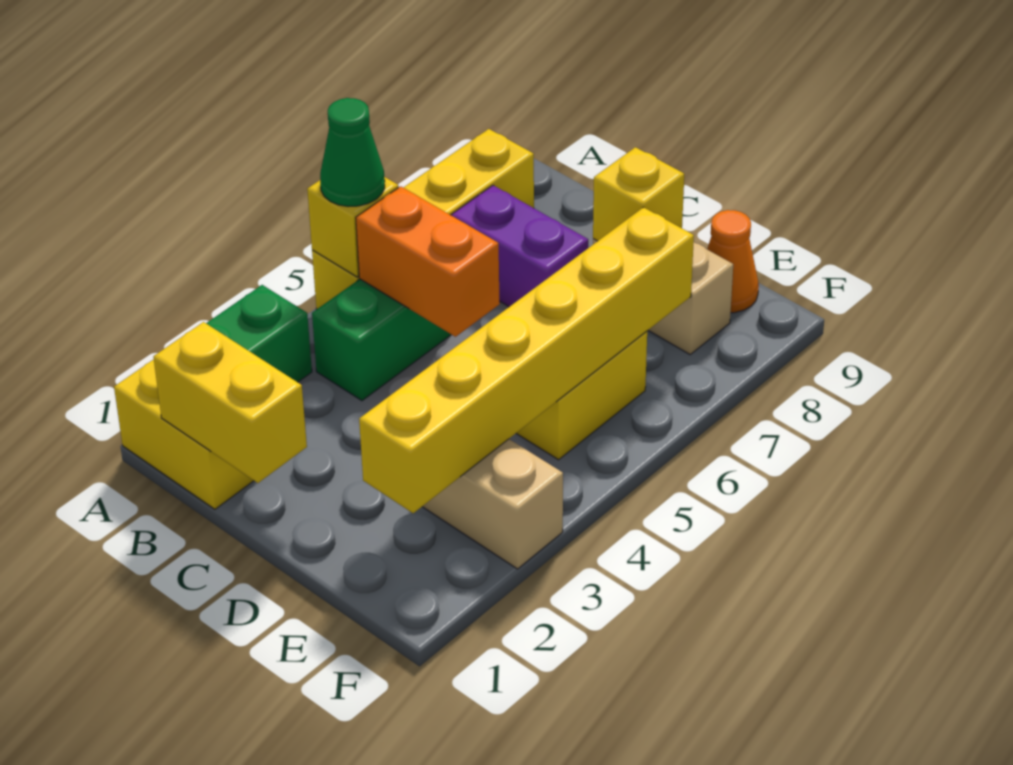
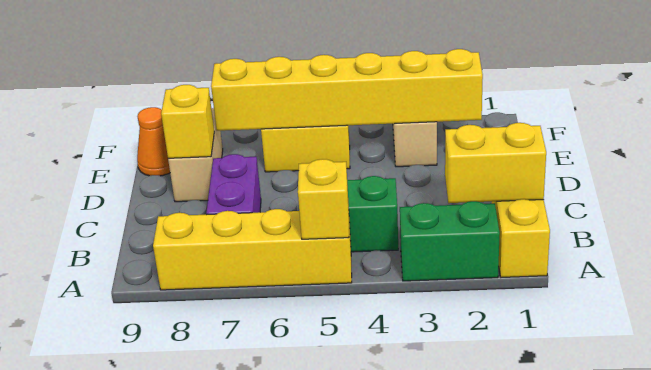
green 1x1 cone [320,98,385,207] -> none
yellow 1x2 brick [154,322,307,483] -> yellow 1x2 brick turned to [445,123,546,203]
orange 1x2 brick [356,186,500,337] -> none

